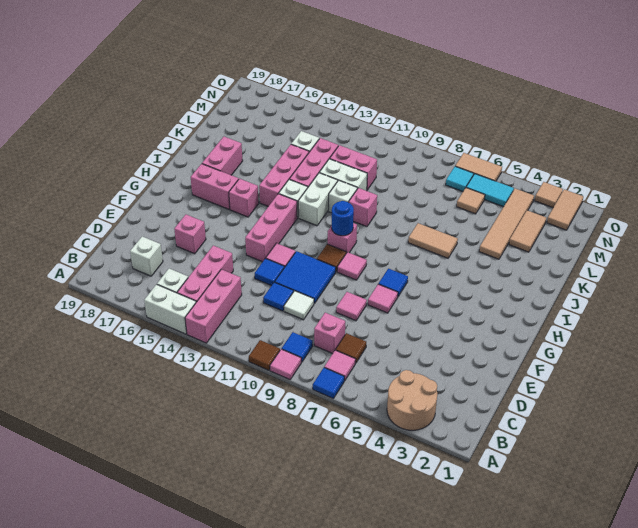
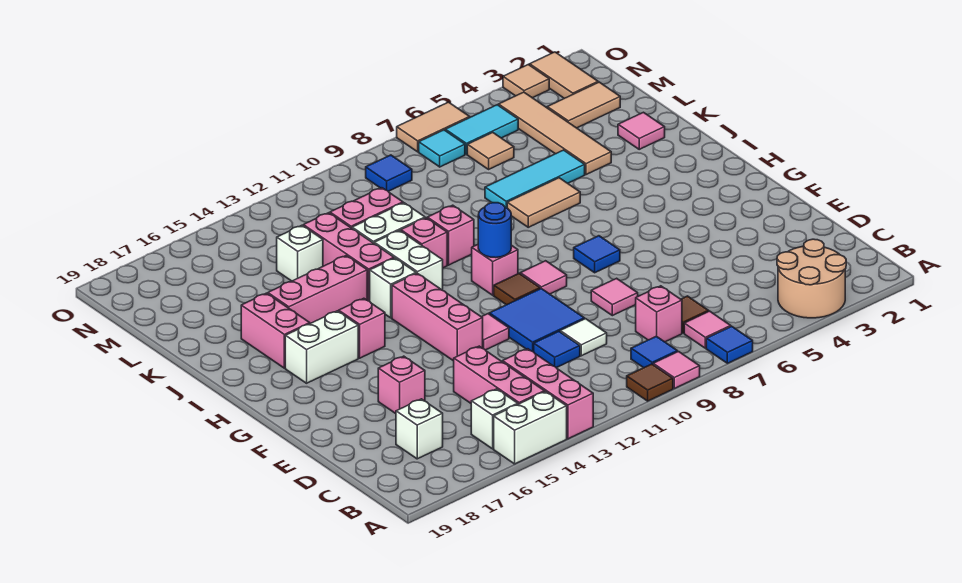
blue 1x1 tile [255,258,284,286] -> blue 1x1 tile moved to [366,155,412,191]
pink 1x1 tile [368,284,398,313] -> pink 1x1 tile moved to [618,112,665,149]
pink 1x2 brick [191,164,239,209] -> white 1x2 brick [285,311,358,383]
pink 1x3 brick [259,145,309,206] -> pink 1x3 brick turned to [268,256,367,323]
white 1x1 brick [329,180,357,213] -> pink 1x1 brick [401,218,447,268]
none -> cyan 1x3 tile [485,150,585,208]
tan 1x2 tile [509,210,546,252] -> tan 1x2 tile turned to [547,82,620,128]

